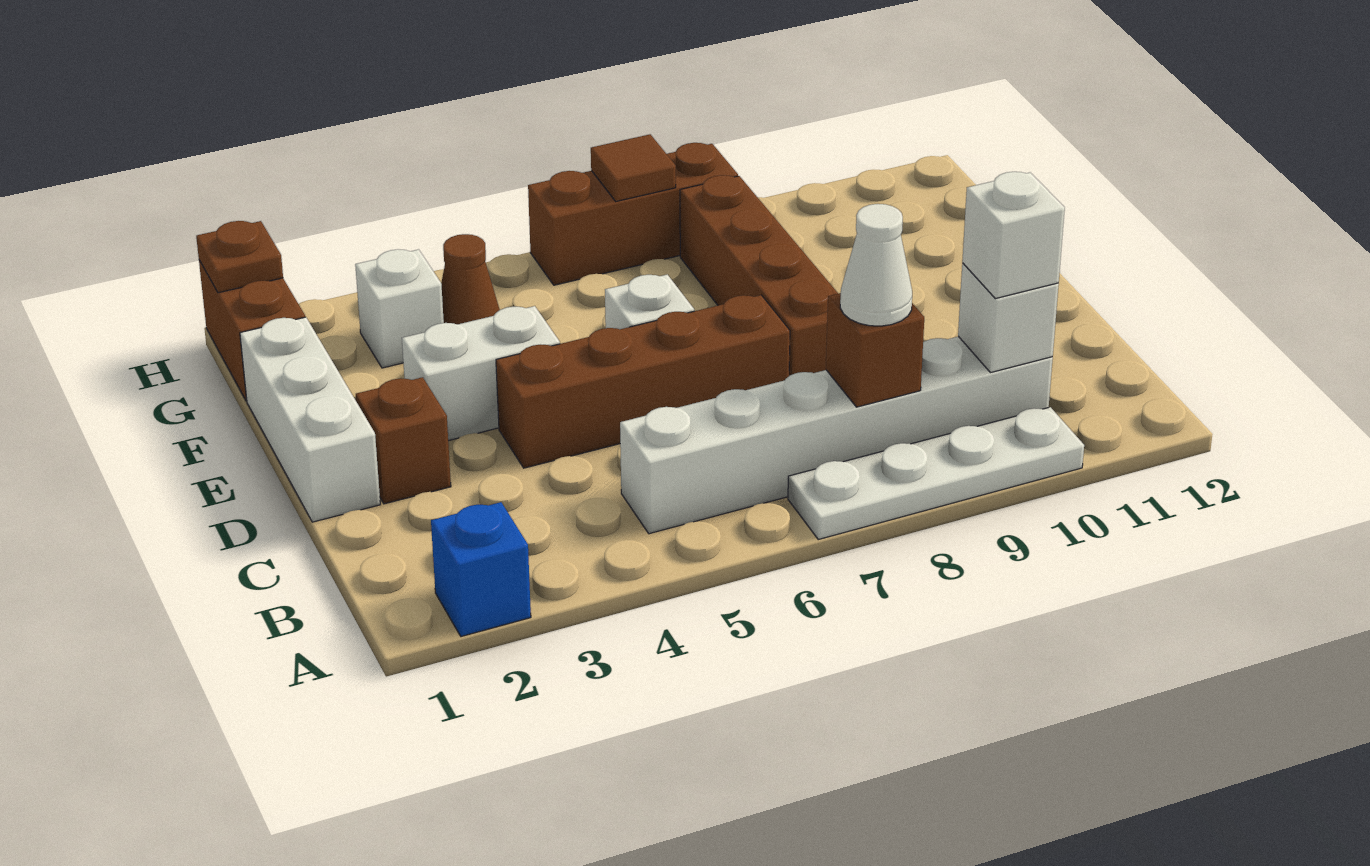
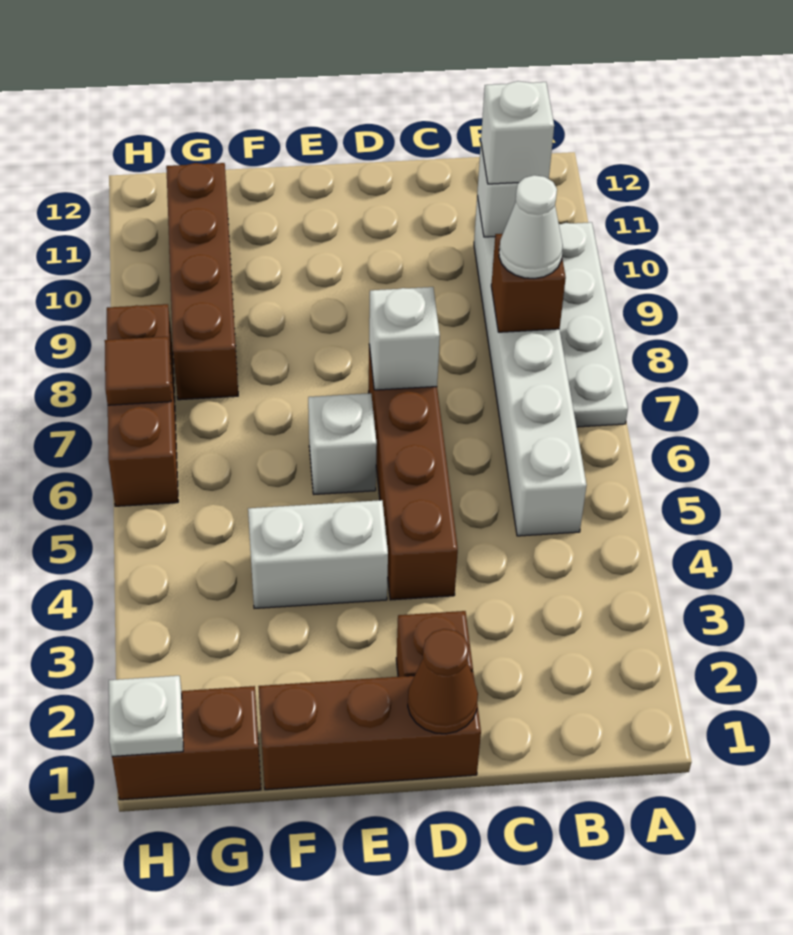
blue 1x1 brick [431,502,531,636] -> none
white 1x3 brick [240,317,380,522] -> brown 1x3 brick [258,672,481,790]
brown 1x4 brick [680,175,838,376] -> brown 1x4 brick turned to [166,163,238,400]
white 1x2 brick [402,306,560,441] -> white 1x2 brick turned to [248,500,388,608]
white 1x1 brick [355,249,444,368] -> white 1x1 brick moved to [369,287,440,390]
brown 1x1 cone [441,234,500,324] -> brown 1x1 cone moved to [408,629,478,734]
brown 1x1 plate [196,221,283,293] -> white 1x1 plate [109,676,183,756]

